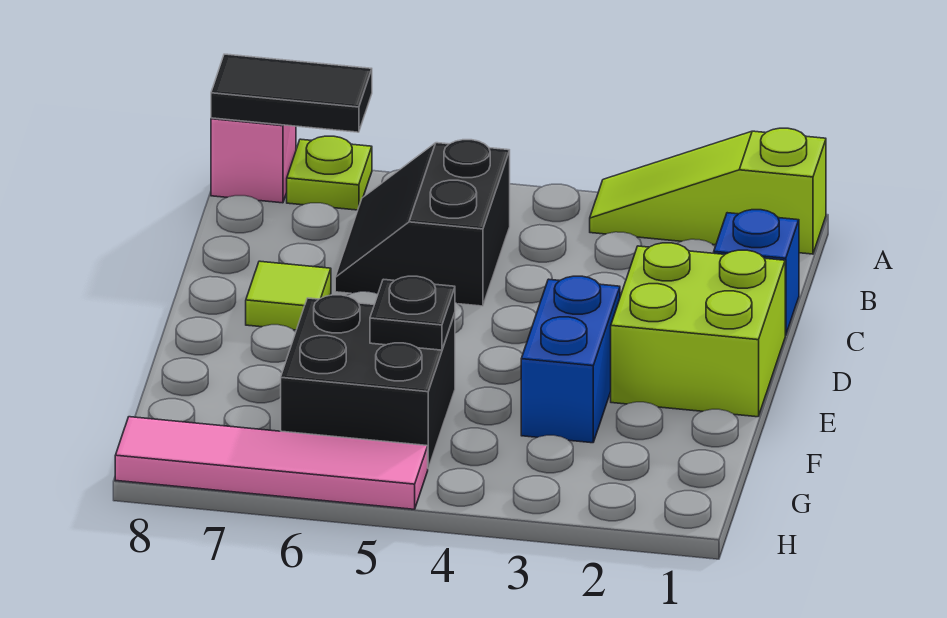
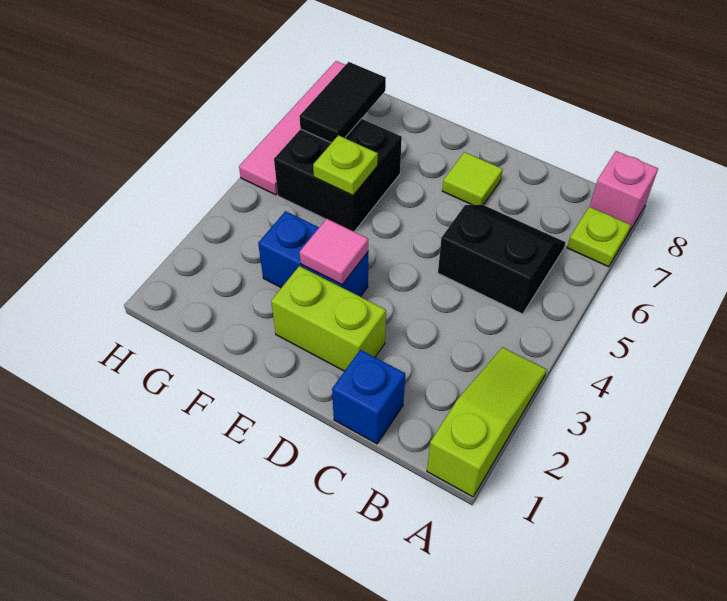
black 1x2 tile [211,54,372,132] -> black 1x2 tile moved to [299,62,386,143]
lime 2x2 brick [611,243,785,417] -> lime 1x2 brick [271,266,386,371]
none -> pink 1x1 tile [300,219,368,285]
black 1x1 plate [370,276,455,350] -> lime 1x1 plate [313,135,378,195]

